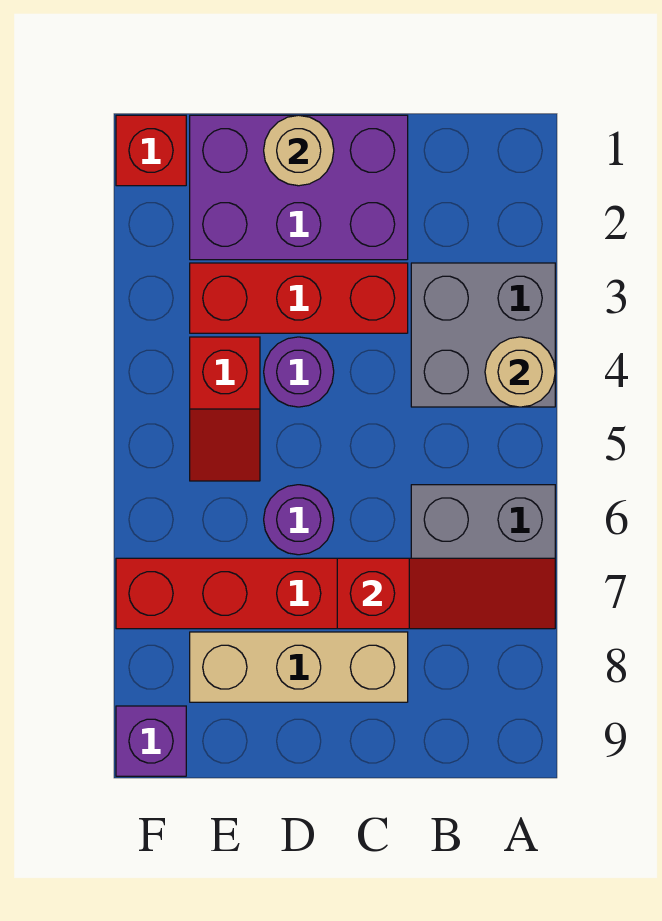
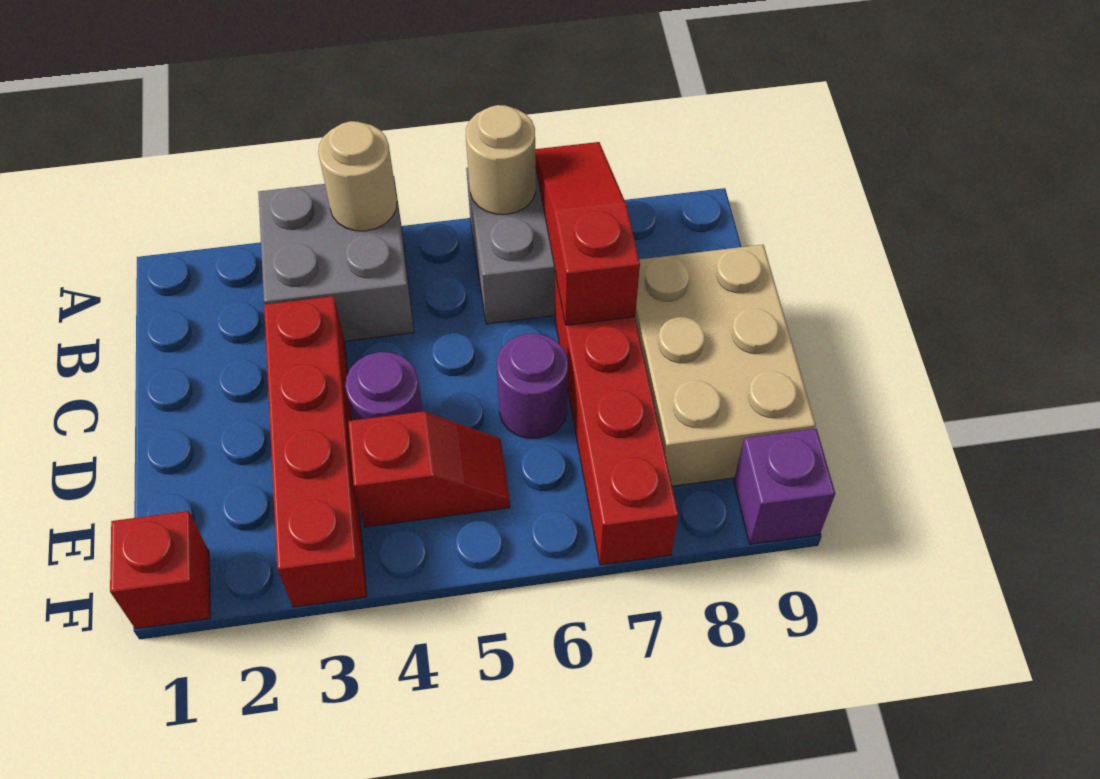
purple 2x3 brick [190,115,408,260] -> none
red 1x3 brick [190,263,408,333] -> red 1x4 brick [264,296,367,607]
tan 1x3 brick [190,632,408,702] -> tan 2x3 brick [635,245,816,486]
tan 1x1 round brick [264,115,334,186] -> tan 1x1 round brick moved to [466,105,536,214]

